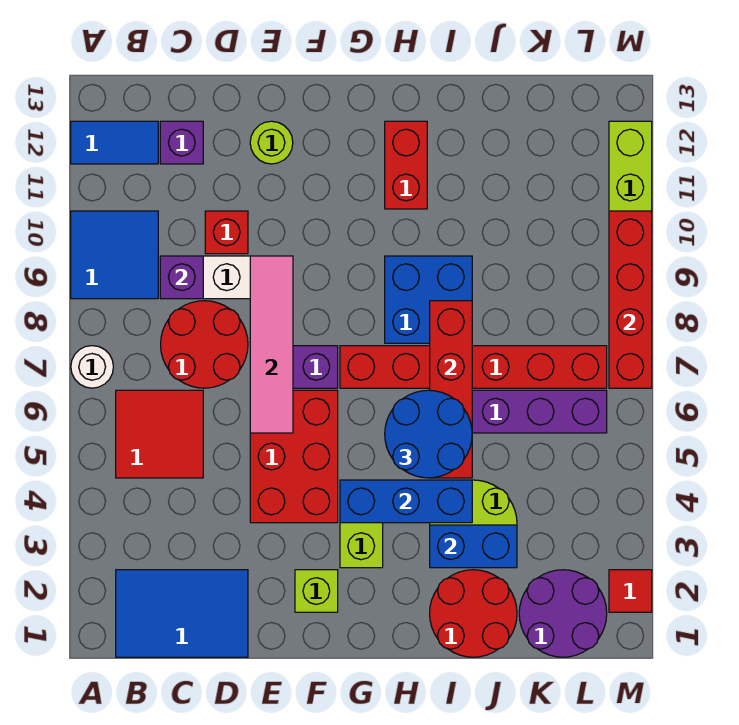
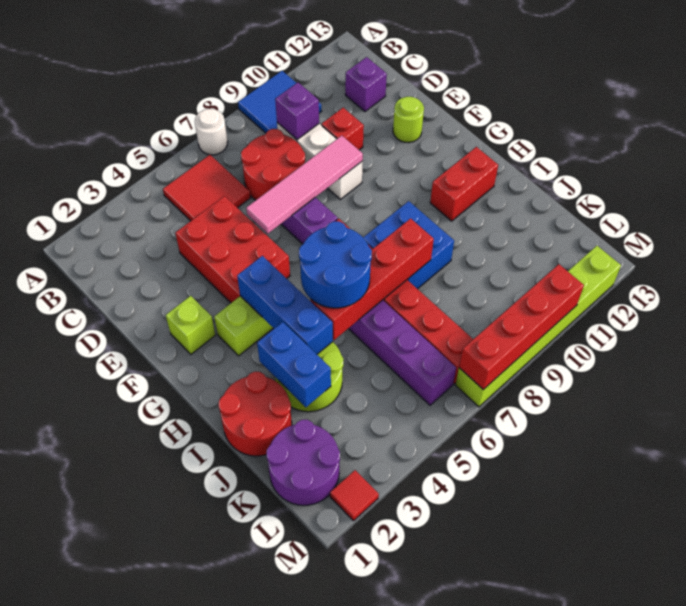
blue 1x2 tile [71,121,158,164] -> none
blue 2x3 tile [116,570,248,657] -> none
red 2x3 brick [250,390,338,523] -> red 2x3 brick turned to [175,196,290,303]

